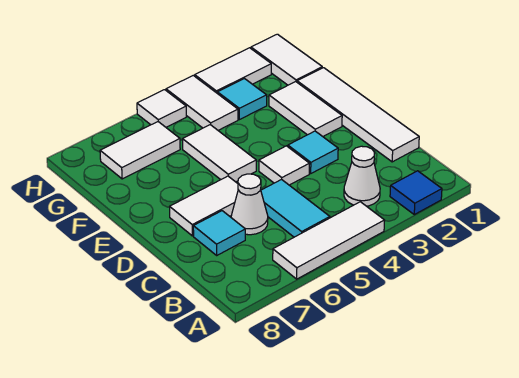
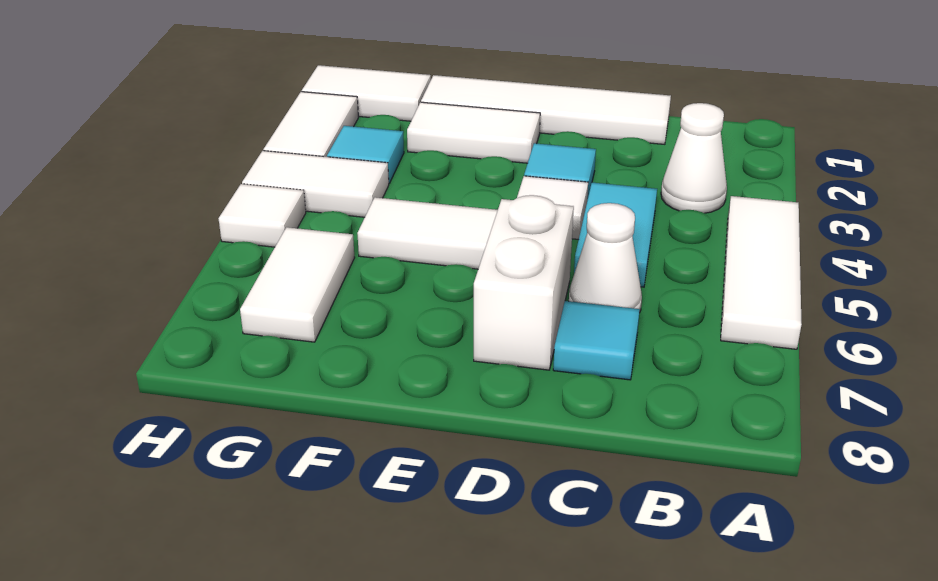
blue 1x1 tile [390,171,442,215] -> none
cyan 1x2 tile [261,179,330,237] -> cyan 1x2 tile turned to [574,183,657,287]
white 1x2 tile [170,176,238,236] -> white 1x2 brick [474,195,574,370]

